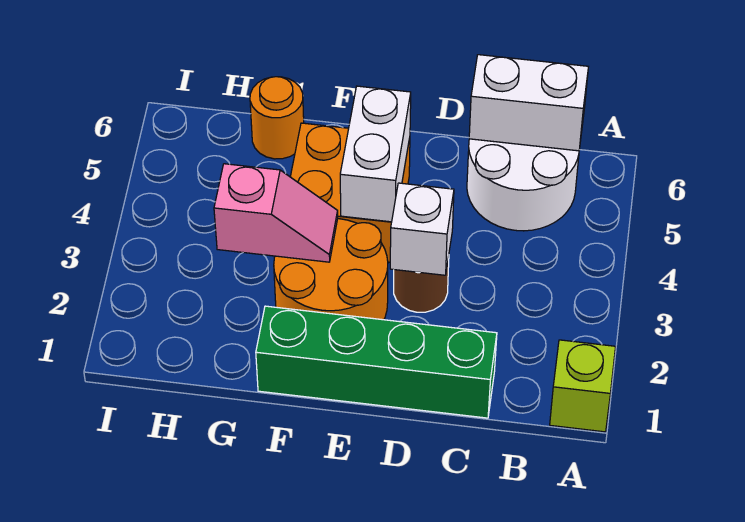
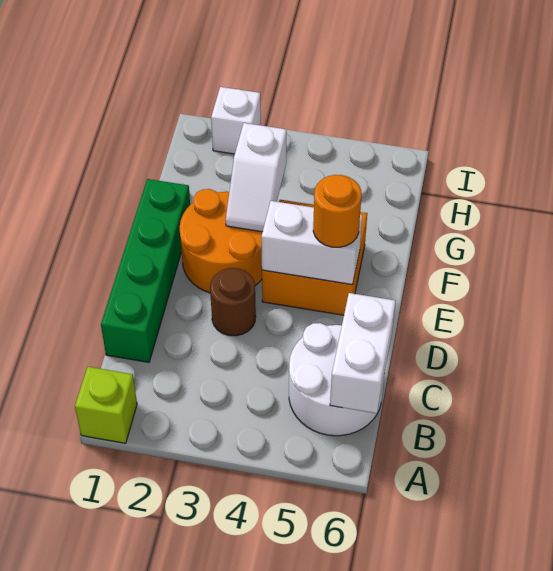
white 1x1 brick [390,183,454,275] -> white 1x1 brick moved to [211,87,261,154]
pink 1x2 slope [214,164,338,262] -> white 1x2 slope [226,123,286,232]
orange 1x1 round brick [250,77,304,159] -> orange 1x1 round brick moved to [313,175,361,247]

